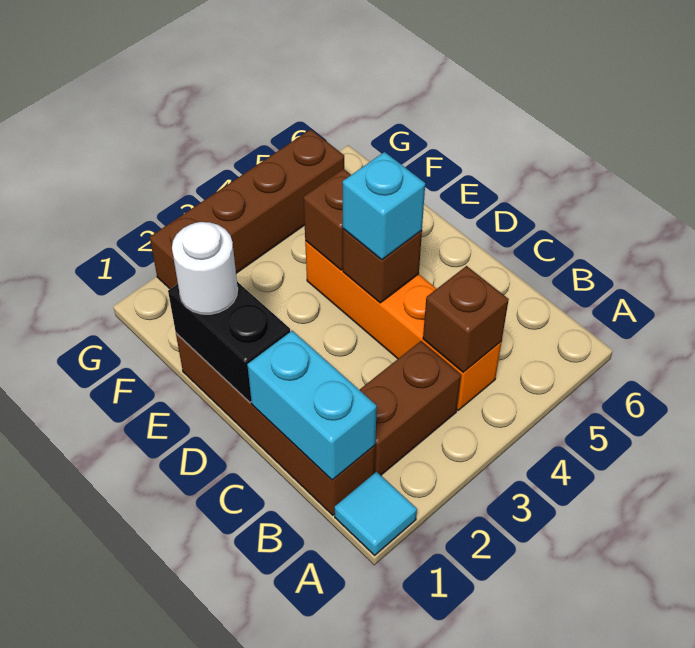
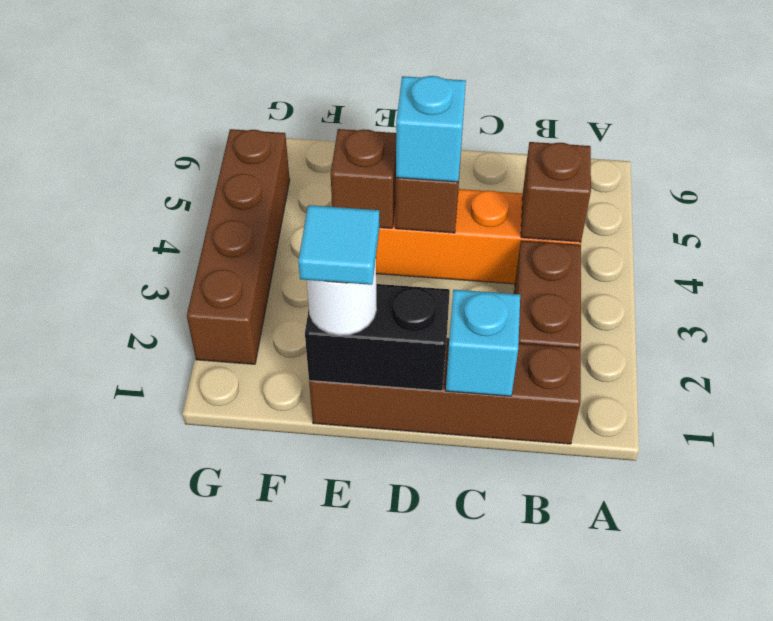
cyan 1x1 tile [335,472,417,555] -> cyan 1x1 tile moved to [298,205,379,285]
cyan 1x2 brick [247,331,377,480] -> cyan 1x1 brick [446,290,520,396]

